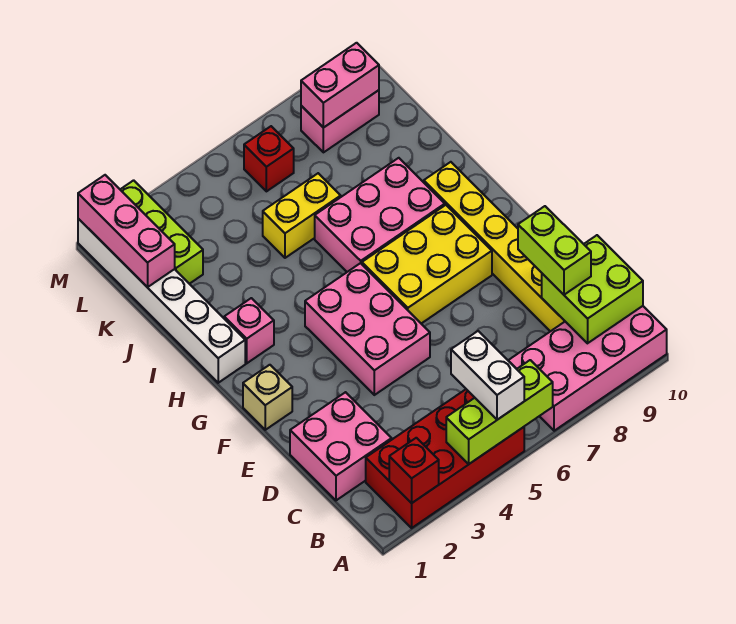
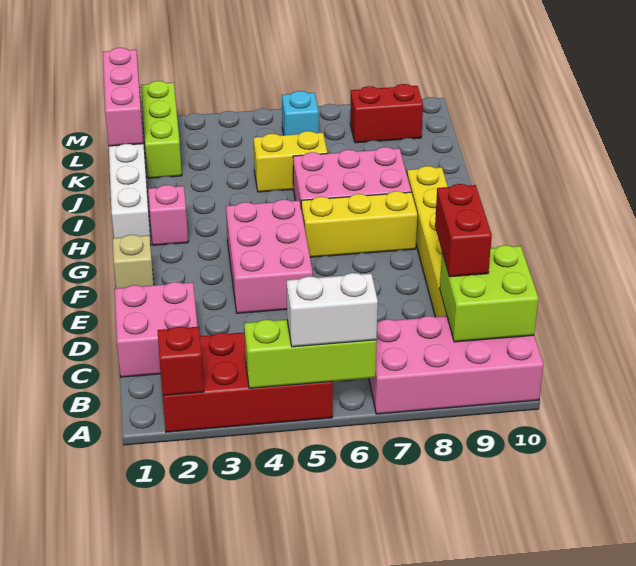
white 1x2 brick [451,331,524,420] -> white 1x2 brick turned to [286,273,378,347]
lime 1x2 brick [518,206,591,295] -> red 1x2 brick [435,184,492,277]
yellow 2x3 brick [362,205,492,324] -> yellow 1x3 brick [301,191,417,257]
red 1x1 brick [244,126,294,191] -> cyan 1x1 brick [282,91,319,135]
pink 1x2 brick [301,90,379,152] -> red 1x2 brick [350,84,423,143]
pink 1x2 brick [301,43,379,128] -> none

